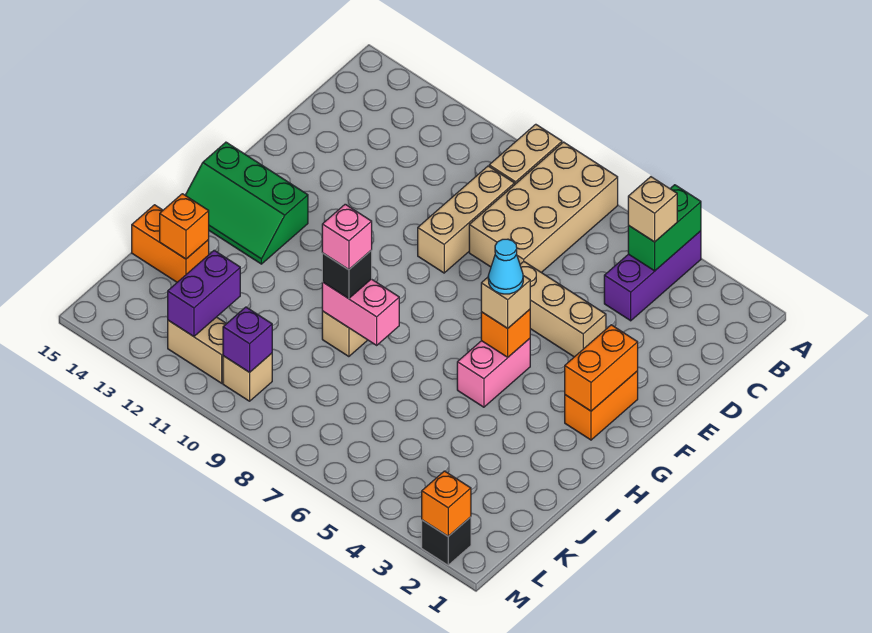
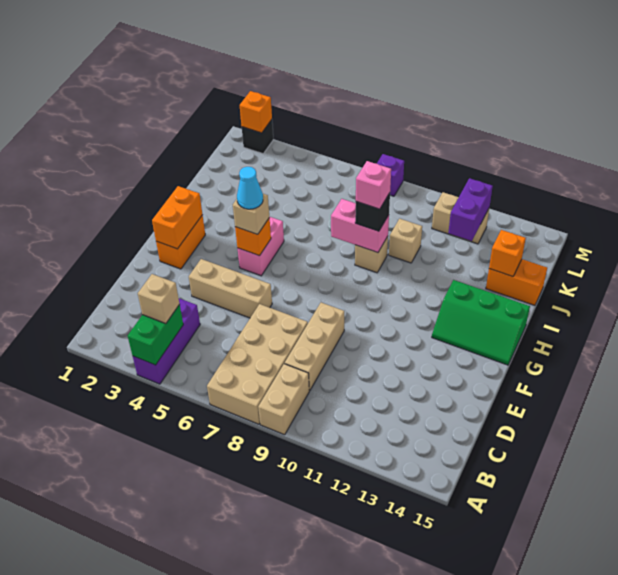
green 2x3 slope [185,142,308,264] -> green 2x3 slope turned to [432,280,530,365]
tan 1x1 brick [223,353,272,401] -> tan 1x1 brick moved to [389,219,422,263]
purple 1x1 brick [223,307,272,372] -> purple 1x1 brick moved to [377,154,404,196]

